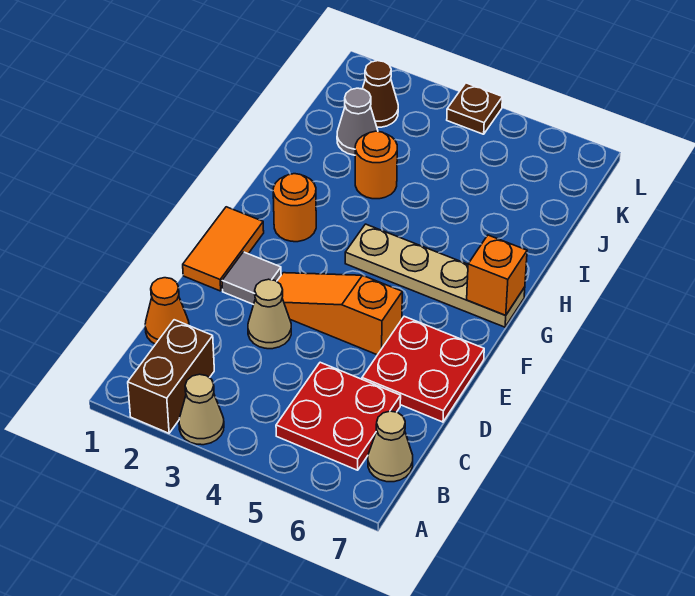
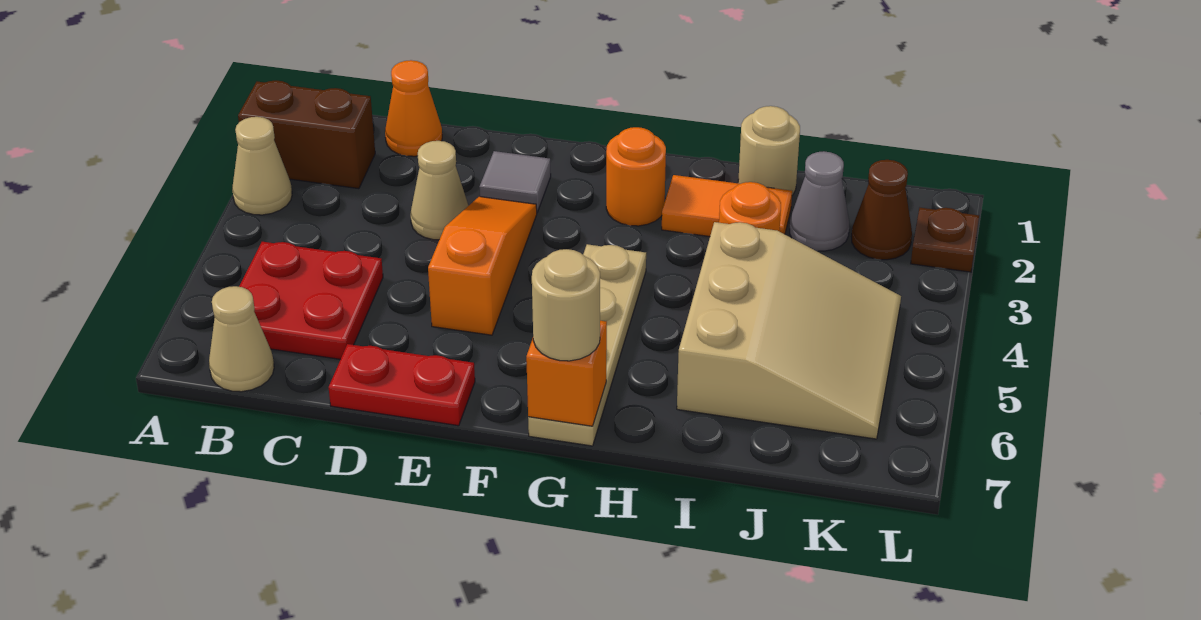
red 2x2 plate [362,316,484,422] -> red 1x2 plate [329,344,475,426]
orange 1x2 tile [183,207,264,291] -> orange 1x2 tile moved to [662,175,792,236]
none -> tan 1x1 round brick [532,249,600,361]
none -> tan 1x1 round brick [738,106,800,195]
none -> tan 3x3 slope [677,222,901,439]
brown 1x1 plate [447,83,502,134] -> brown 1x1 plate moved to [911,208,979,272]

